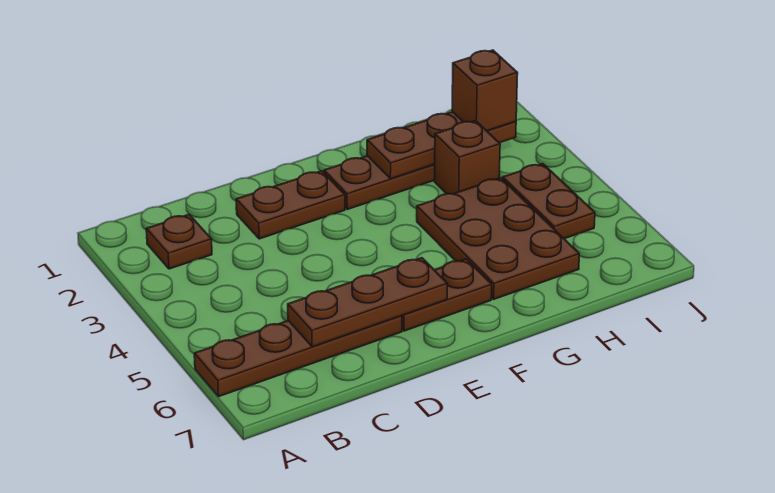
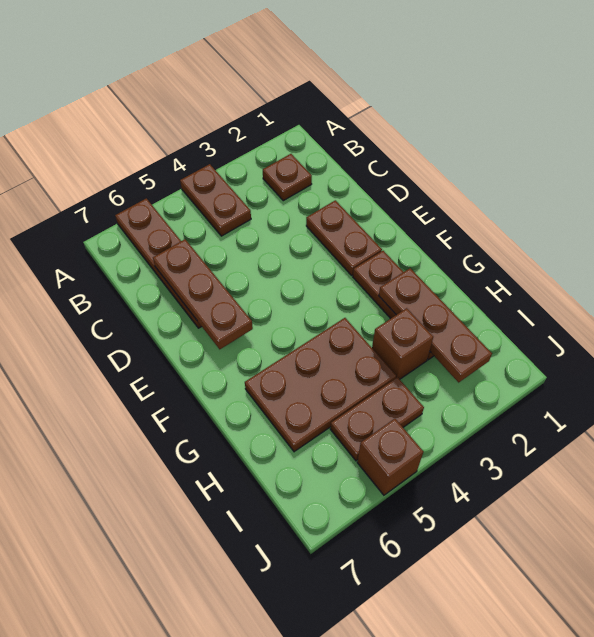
brown 1x2 plate [402,259,492,331] -> brown 1x2 plate moved to [180,164,251,236]
brown 1x1 brick [452,50,518,131] -> brown 1x1 brick moved to [357,419,424,495]

